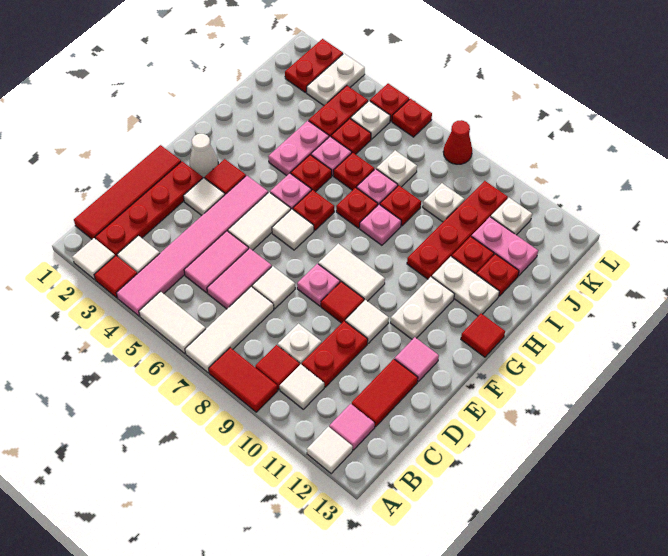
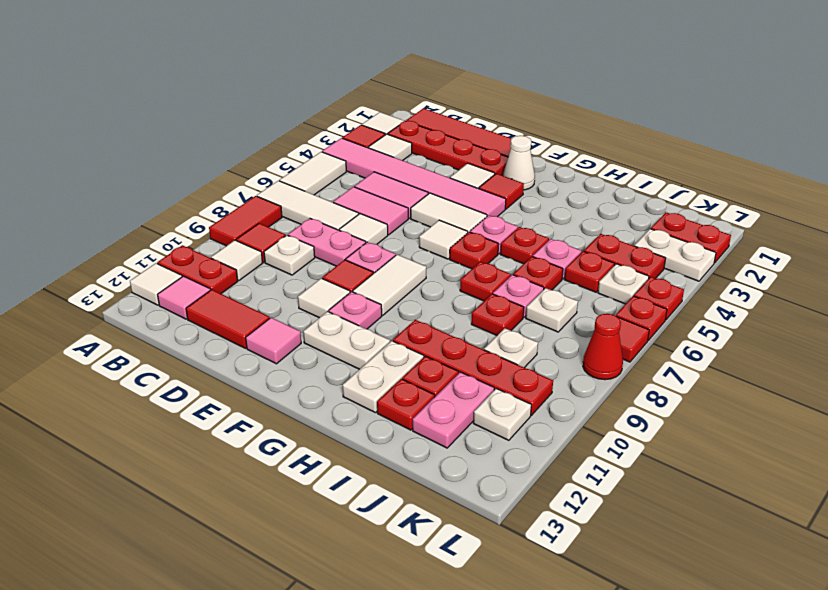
red 1x2 plate [302,321,368,387] -> red 1x2 plate moved to [157,245,238,294]
red 1x1 tile [461,314,505,357] -> red 1x1 tile moved to [618,317,649,362]
pink 1x2 plate [268,121,329,176] -> pink 1x2 plate moved to [288,219,366,266]
pink 1x1 plate [360,205,401,245] -> pink 1x1 plate moved to [329,292,382,329]

